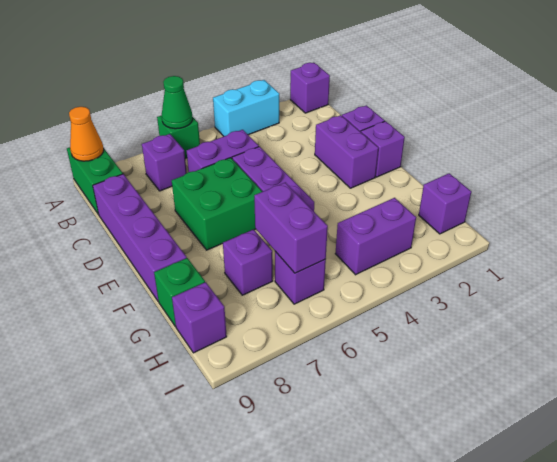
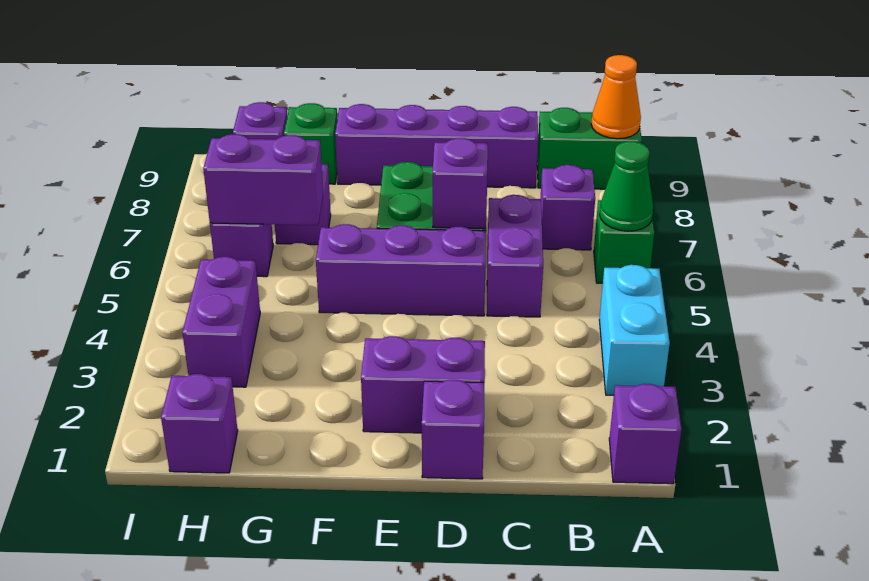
purple 1x1 brick [361,121,405,177] -> purple 1x1 brick moved to [433,138,488,228]

